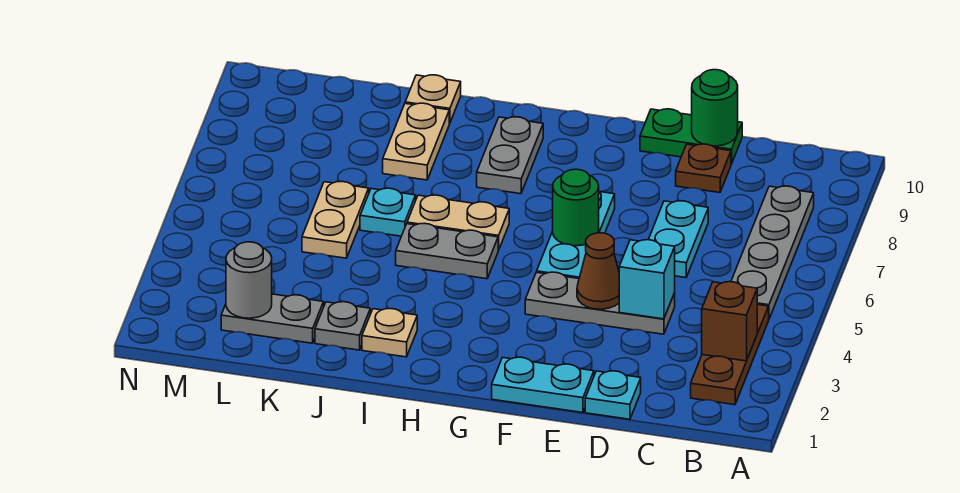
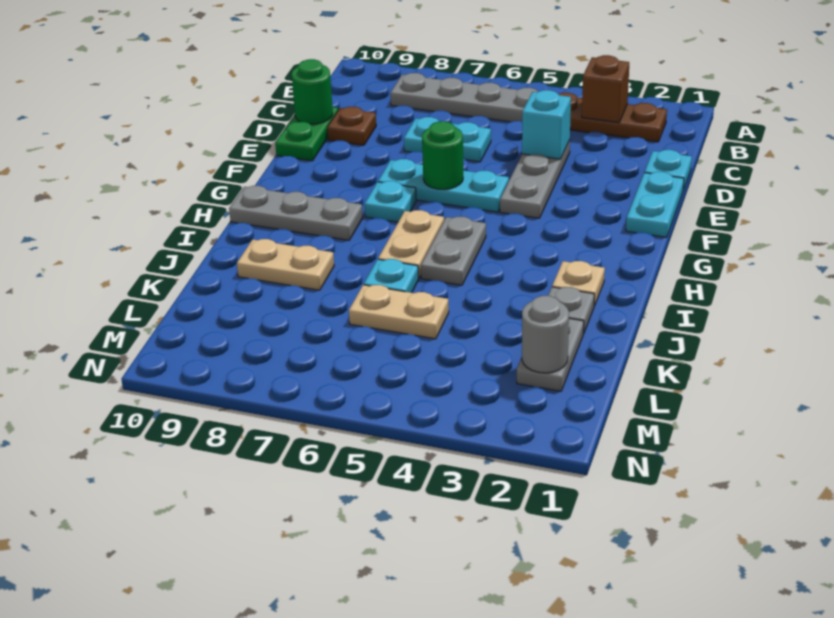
brown 1x1 cone [577,233,619,309] -> none
none -> cyan 1x1 plate [365,181,416,222]
grey 1x2 plate [477,117,543,194] -> grey 1x3 plate [229,186,363,240]
tan 1x1 plate [405,75,461,123] -> none

